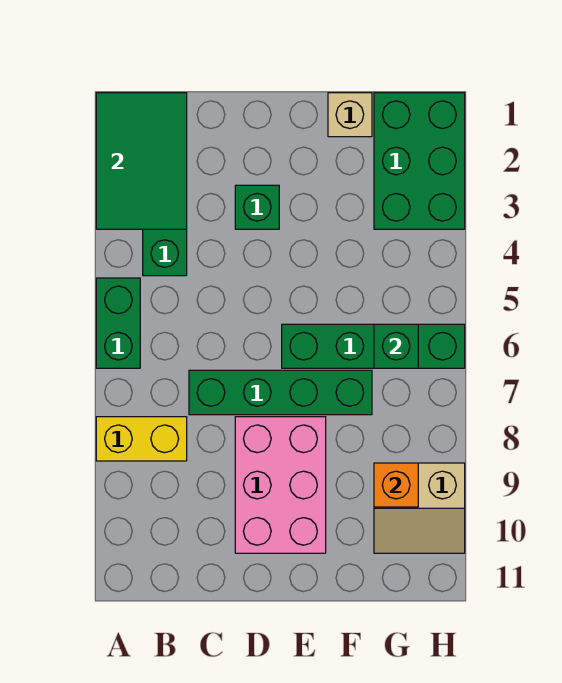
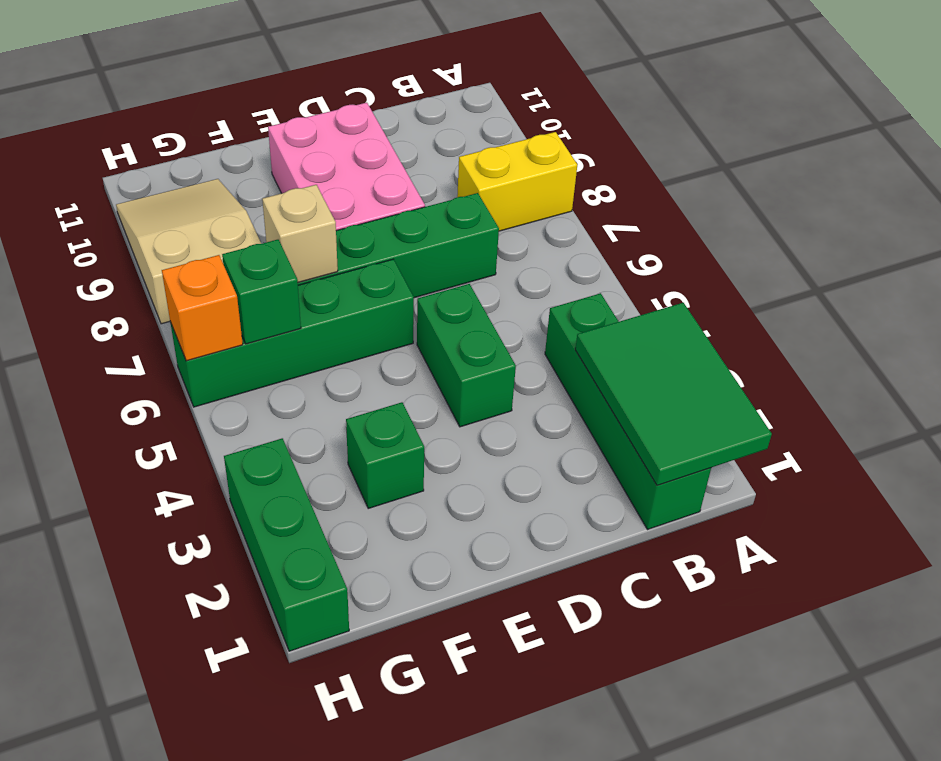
green 1x2 brick [96,278,140,368] -> green 1x2 brick moved to [417,284,516,427]
green 1x1 brick [235,185,279,229] -> green 1x1 brick moved to [346,402,424,508]
tan 1x1 brick [328,93,372,137] -> tan 1x1 brick moved to [262,185,338,282]
green 2x3 brick [374,93,465,229] -> green 1x3 brick [224,438,349,651]
tan 2x2 slope [374,463,465,553] -> tan 2x3 slope [116,179,261,324]
orange 1x1 brick [374,463,418,507] -> orange 1x1 brick moved to [162,255,243,361]

